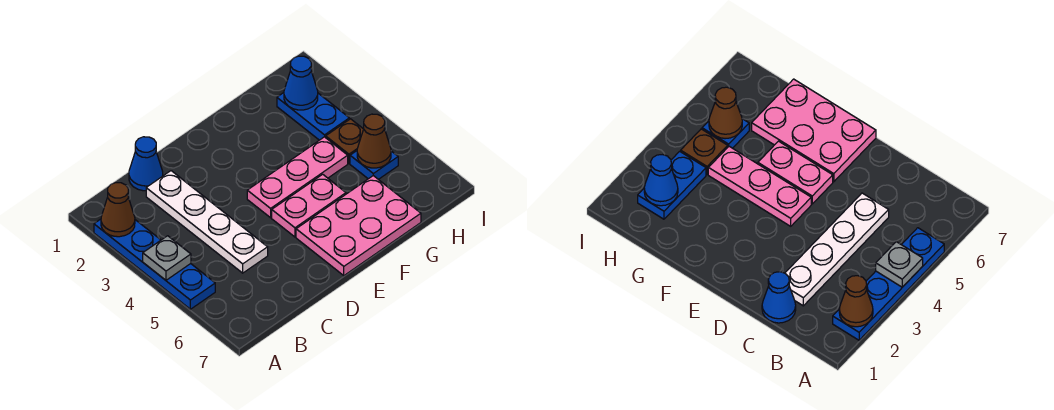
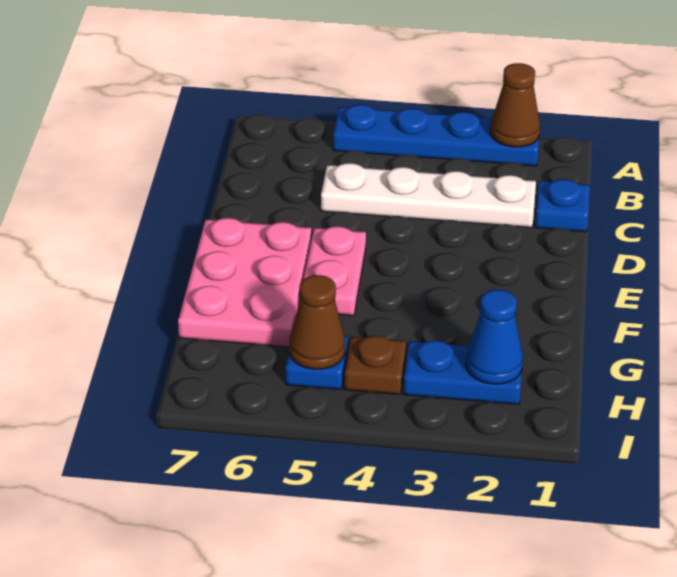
grey 1x1 plate [143,236,191,280] -> none
blue 1x1 cone [129,137,163,191] -> blue 1x1 plate [535,179,590,232]
pink 1x3 plate [247,137,348,218] -> none

